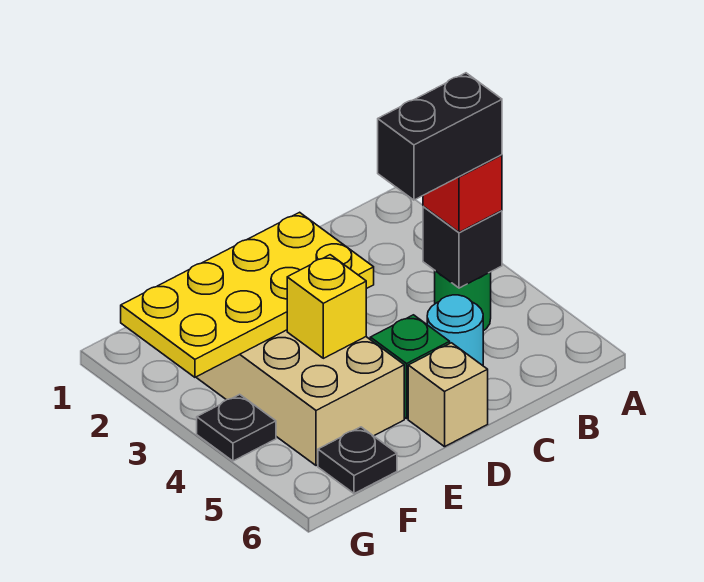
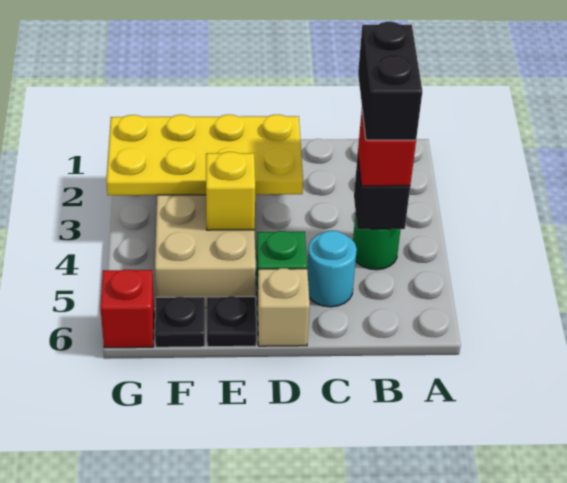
black 1x2 brick [378,73,502,200] -> black 1x2 brick turned to [358,22,422,140]
black 1x1 plate [197,394,276,461] -> black 1x1 plate moved to [207,296,256,347]
none -> red 1x1 brick [100,270,154,348]

